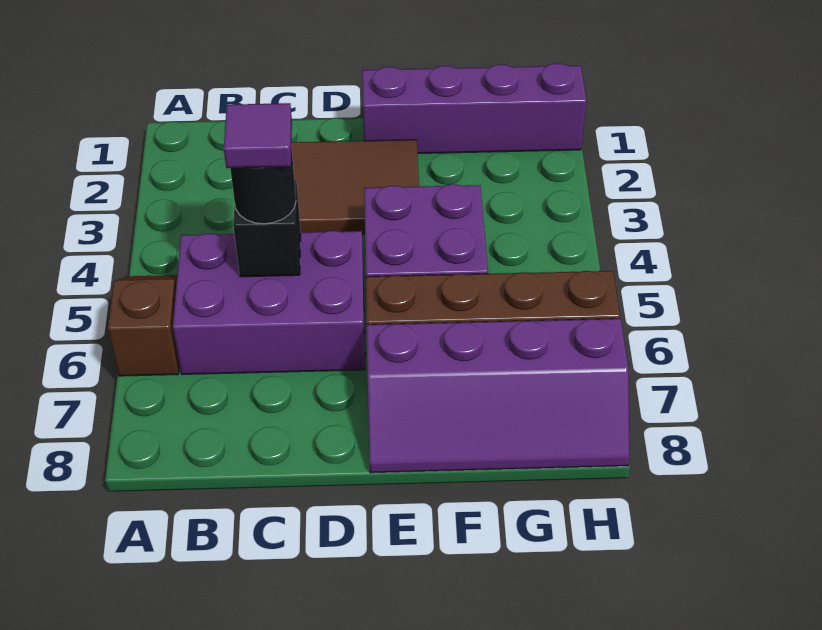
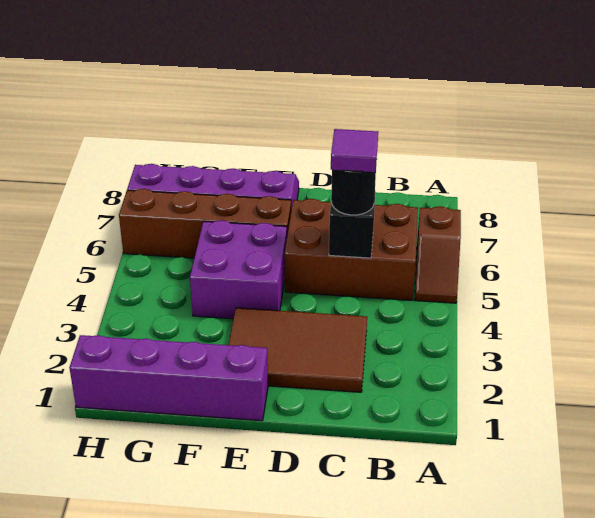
purple 2x3 brick [173,231,365,374] -> brown 2x3 brick [285,199,418,300]

